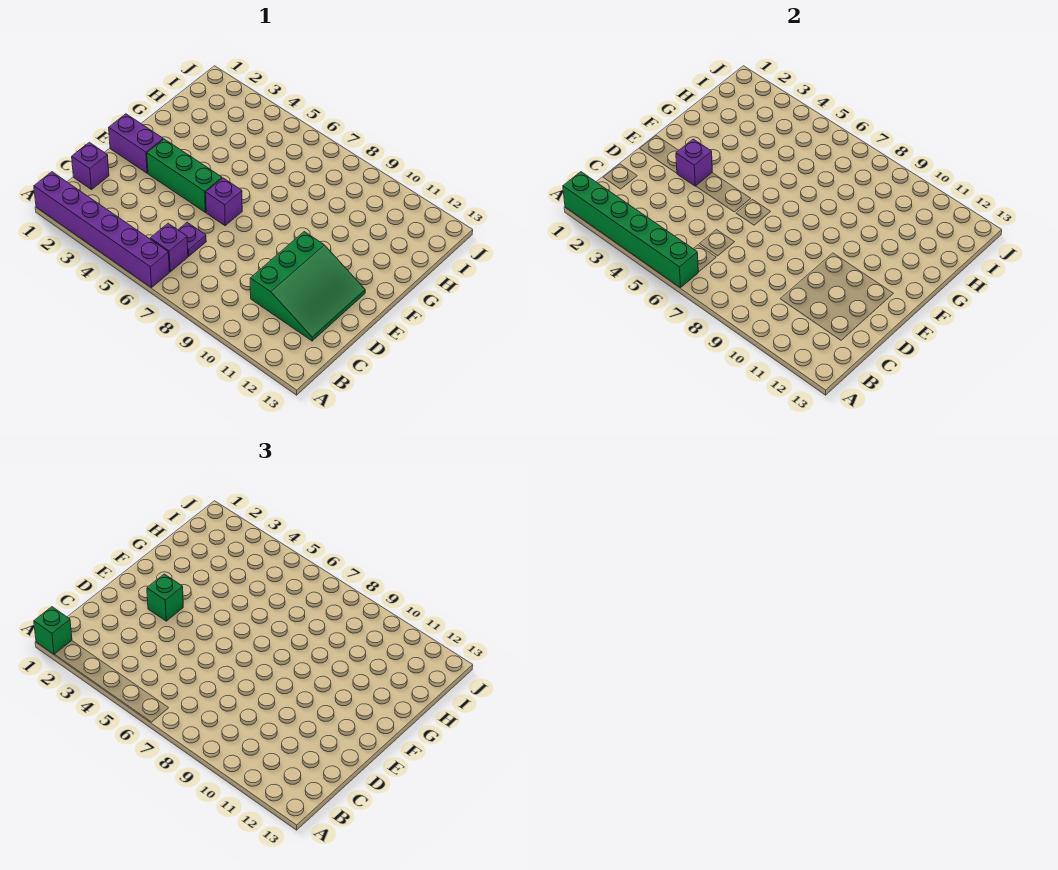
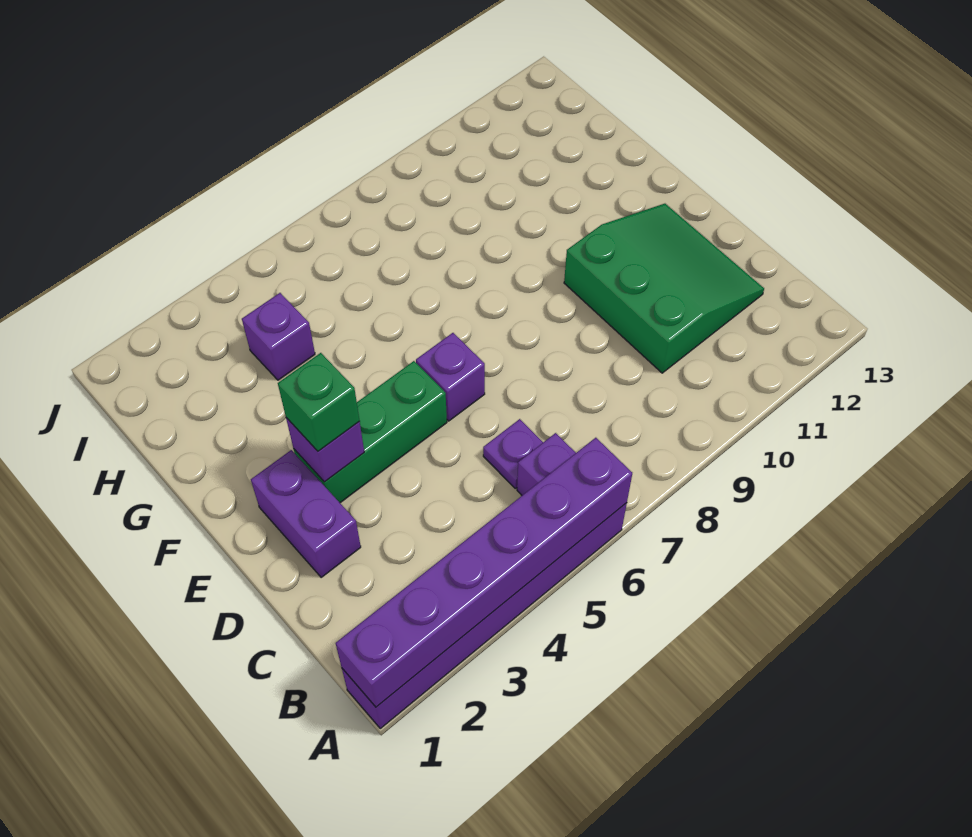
green 1x6 brick [563,172,698,288] -> purple 1x6 brick [336,438,632,707]
green 1x1 brick [34,607,72,654] -> none
purple 1x1 brick [72,142,109,190] -> purple 1x1 brick moved to [242,293,315,380]
purple 1x2 brick [109,114,163,173] -> purple 1x2 brick turned to [251,450,361,577]

